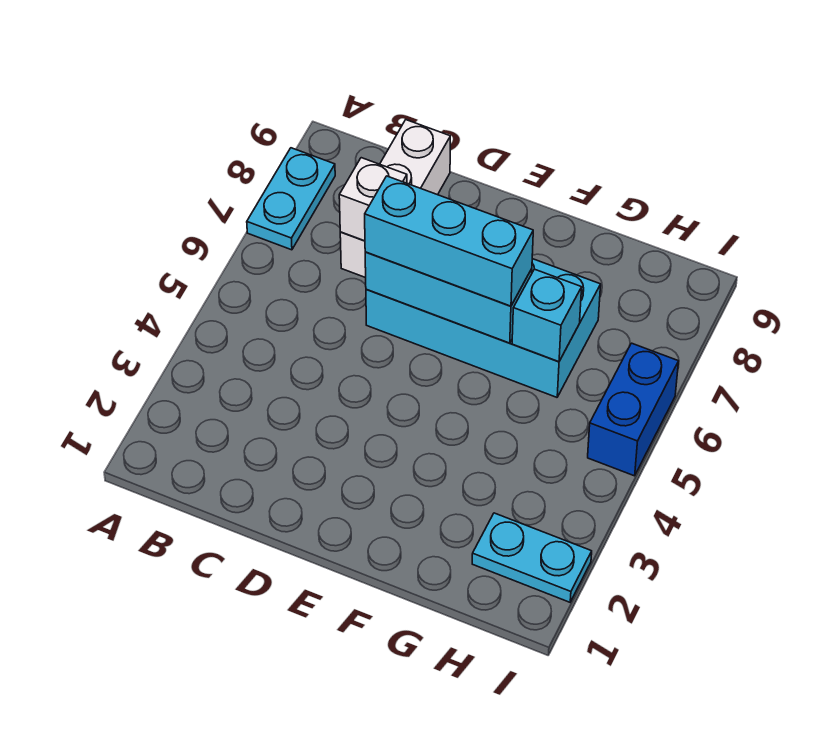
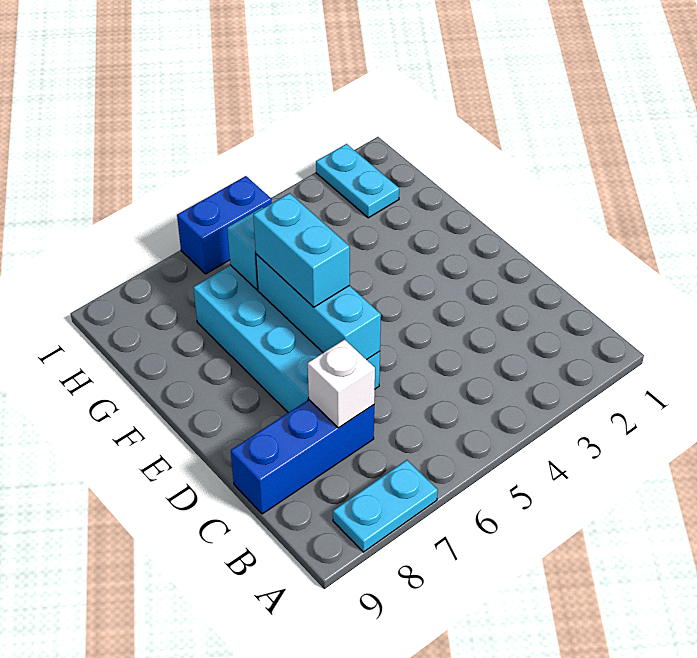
white 1x3 brick [340,120,450,278] -> blue 1x3 brick [231,400,374,514]
cyan 1x3 brick [365,176,533,306] -> cyan 1x2 brick [253,193,350,307]

